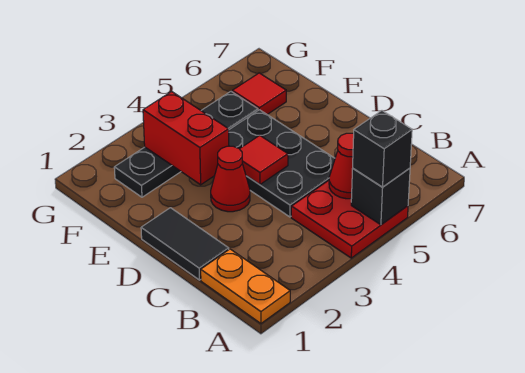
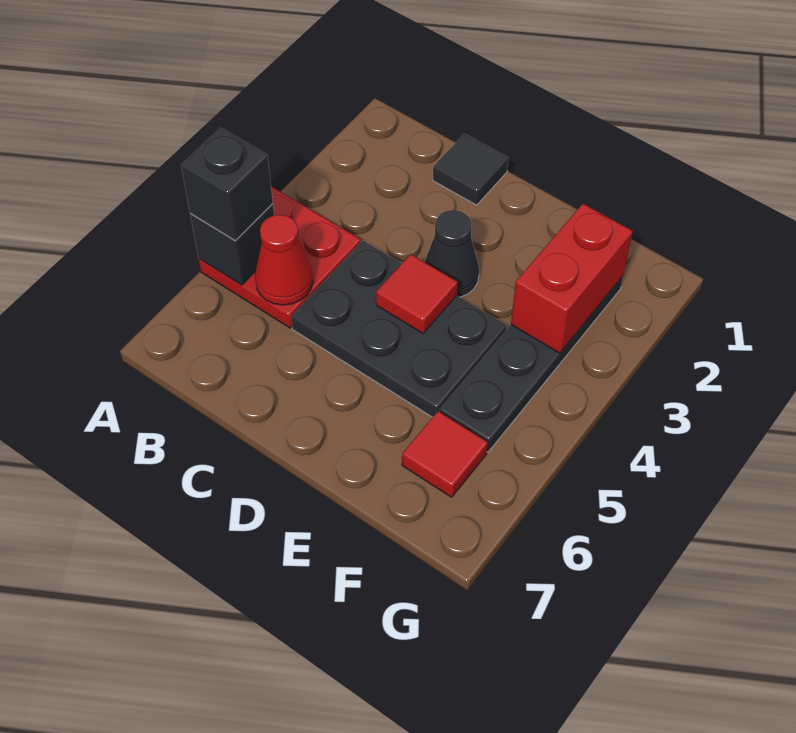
orange 1x2 plate [201,249,290,323] -> none
black 1x2 tile [141,208,229,280] -> black 1x1 tile [433,134,508,205]
red 1x1 cone [211,146,250,212] -> black 1x1 cone [425,210,479,297]
red 1x2 brick [143,92,229,185] -> red 1x2 brick turned to [511,204,633,353]

